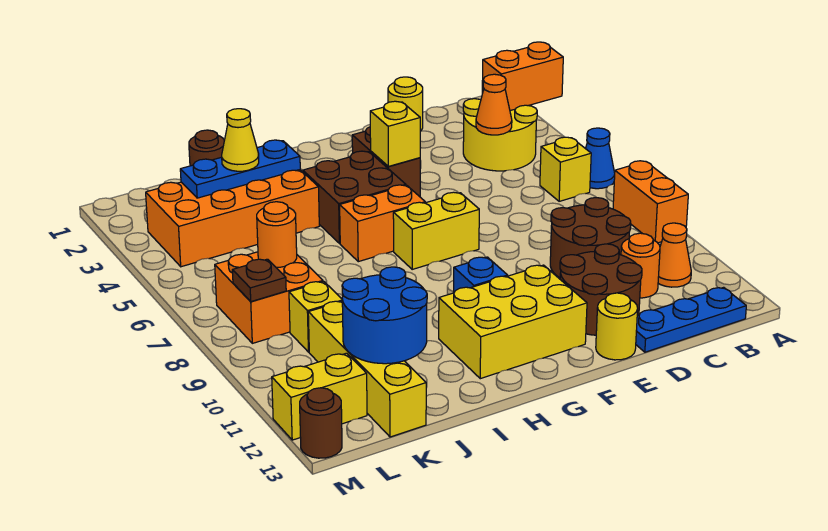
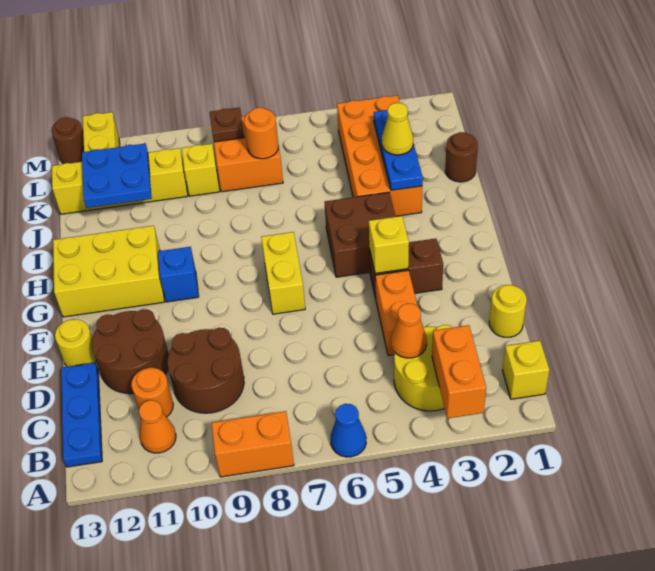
yellow 1x1 brick [540,137,591,201] -> yellow 1x1 brick moved to [502,341,549,399]
yellow 2x3 brick [439,265,587,379] -> yellow 2x3 brick turned to [53,226,164,317]
orange 1x2 brick [340,185,425,262] -> orange 1x2 brick moved to [375,270,421,356]
blue 2x2 round brick [342,267,427,364] -> blue 2x2 plate [82,143,152,208]

